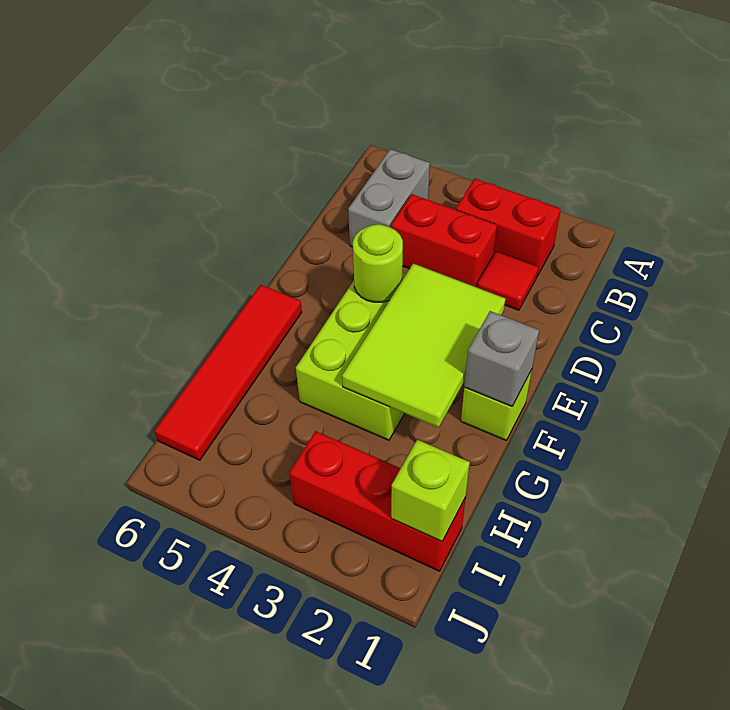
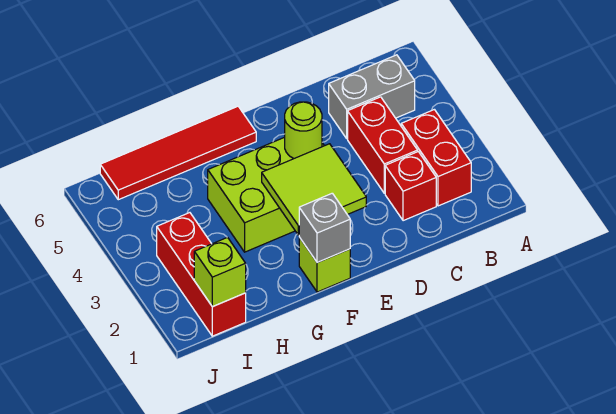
red 1x1 tile [477,251,538,310] -> red 1x1 brick [385,152,436,221]
lime 2x3 tile [342,264,505,428] -> lime 2x2 tile [262,144,366,235]

